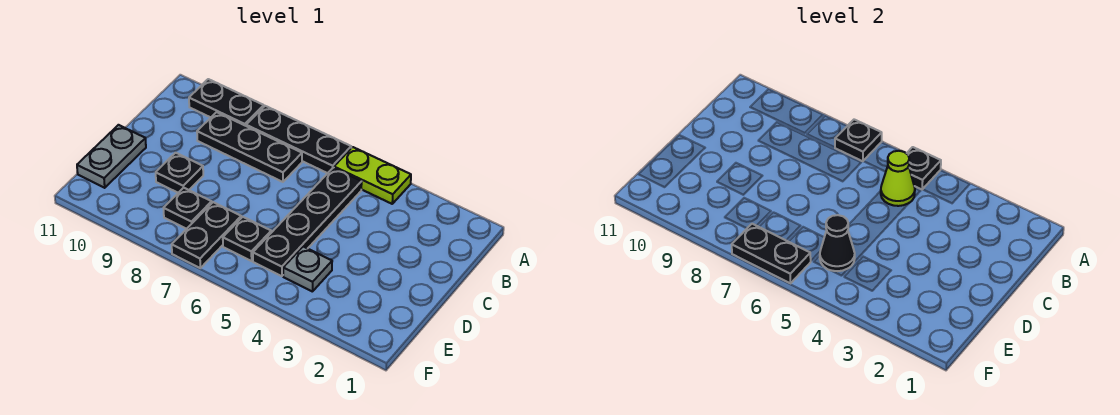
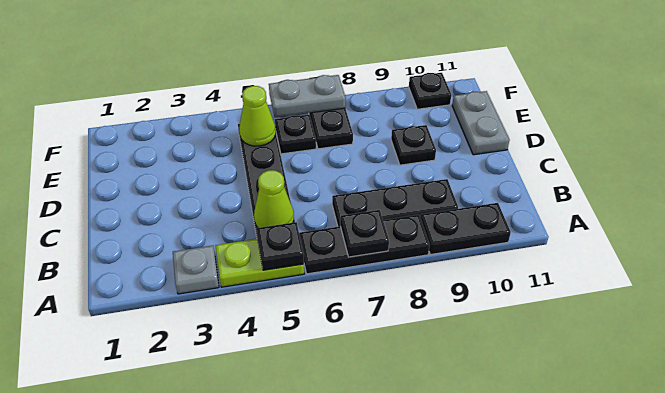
grey 1x1 plate [283,247,332,292] -> grey 1x1 plate moved to [173,246,219,294]
black 1x1 cone [820,215,855,271] -> lime 1x1 cone [239,86,276,146]
black 1x1 plate [164,188,212,229] -> black 1x1 plate moved to [409,73,451,109]
black 1x2 plate [732,224,811,283] -> grey 1x2 plate [269,75,346,117]

